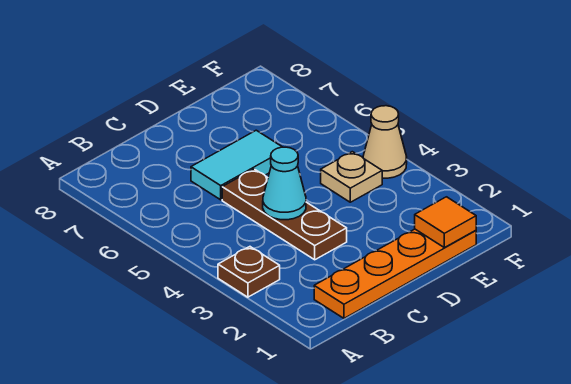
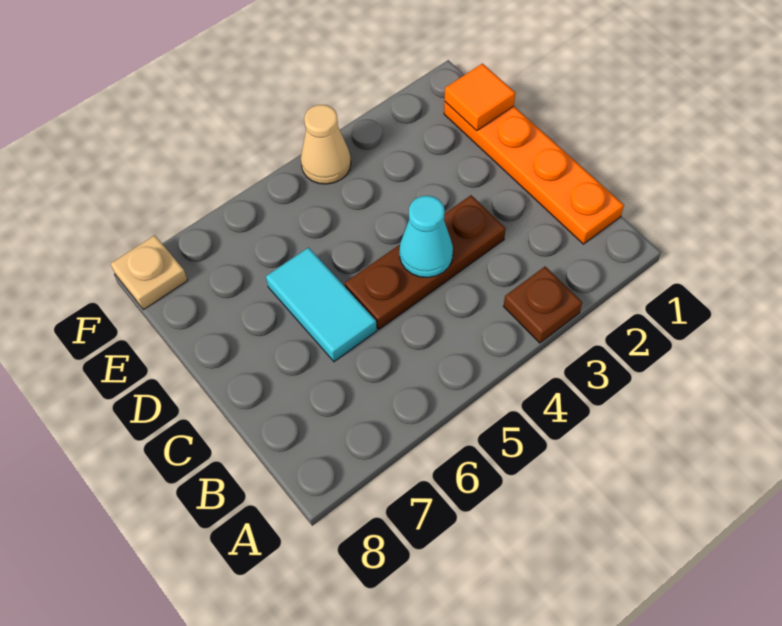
tan 1x1 plate [321,152,382,202] -> tan 1x1 plate moved to [110,235,188,310]

